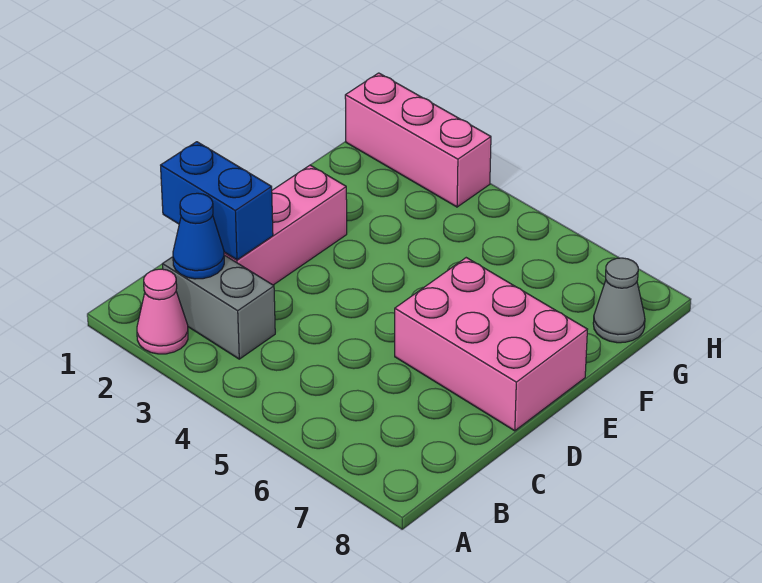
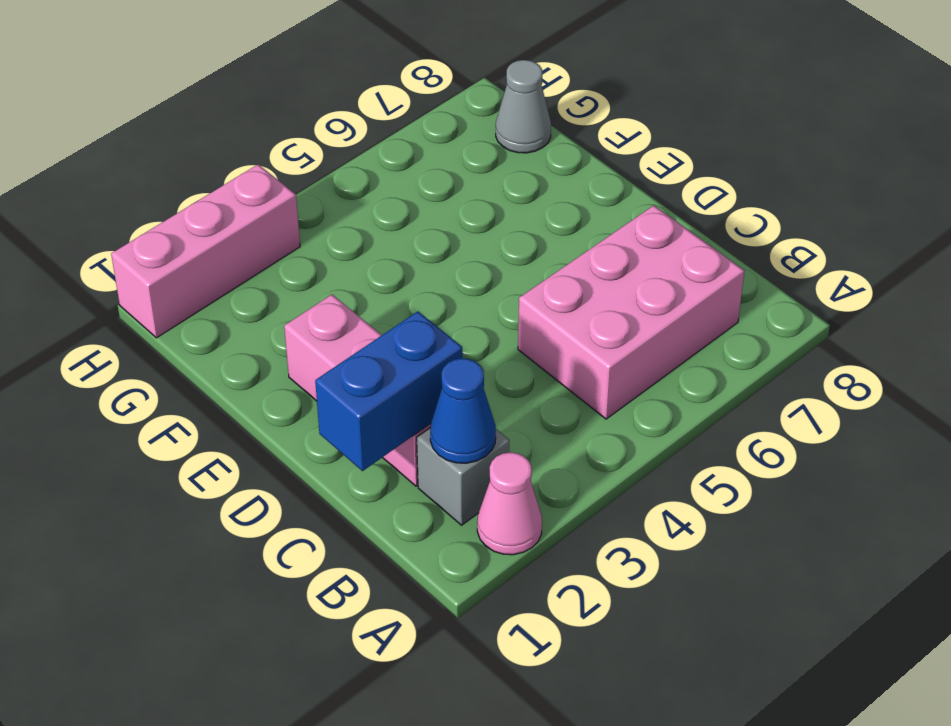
grey 1x2 brick [162,255,275,359] -> grey 1x1 brick [417,428,510,525]
pink 2x3 brick [395,258,588,431] -> pink 2x3 brick moved to [518,206,744,419]

